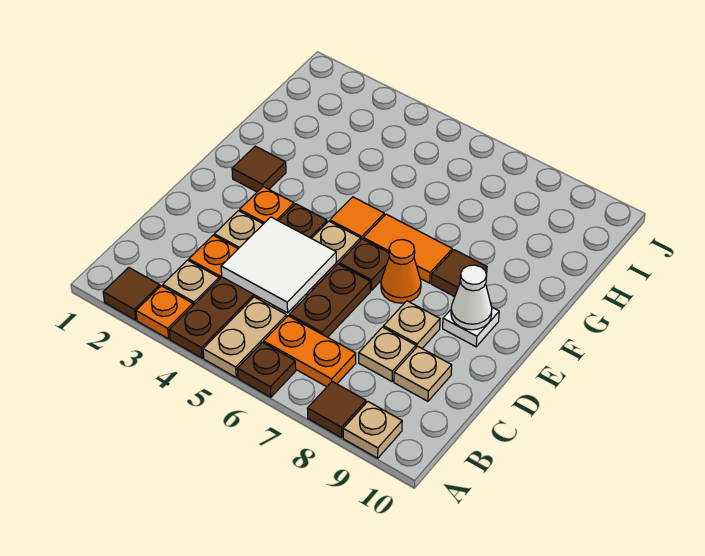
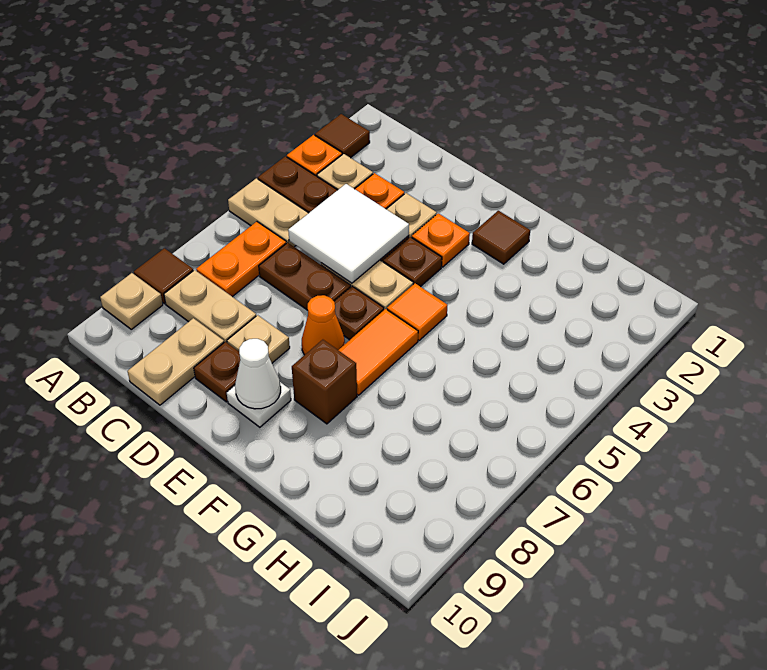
brown 1x1 plate [237,342,296,397] -> brown 1x1 plate moved to [194,342,240,402]
tan 1x1 plate [359,327,416,381] -> tan 1x2 plate [164,270,256,342]
tan 1x1 plate [394,346,452,401] -> tan 1x2 plate [127,318,224,405]
brown 1x1 tile [431,250,487,297] -> brown 1x1 brick [292,340,357,424]

